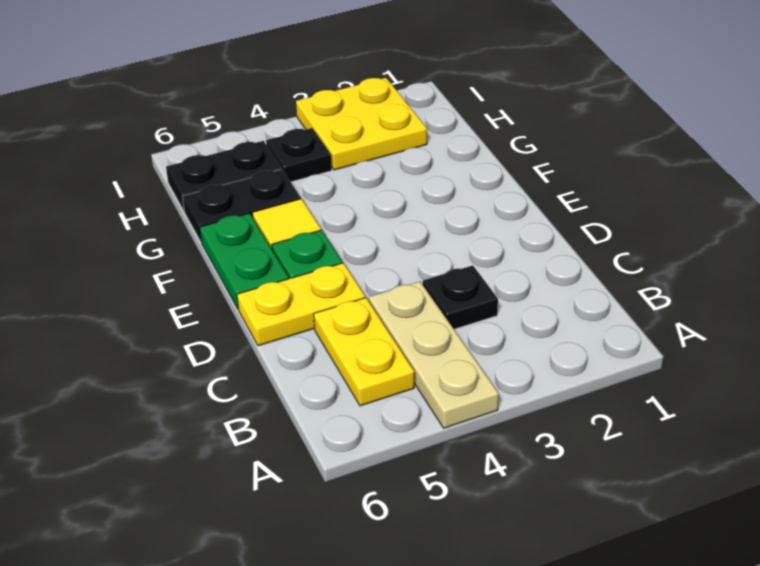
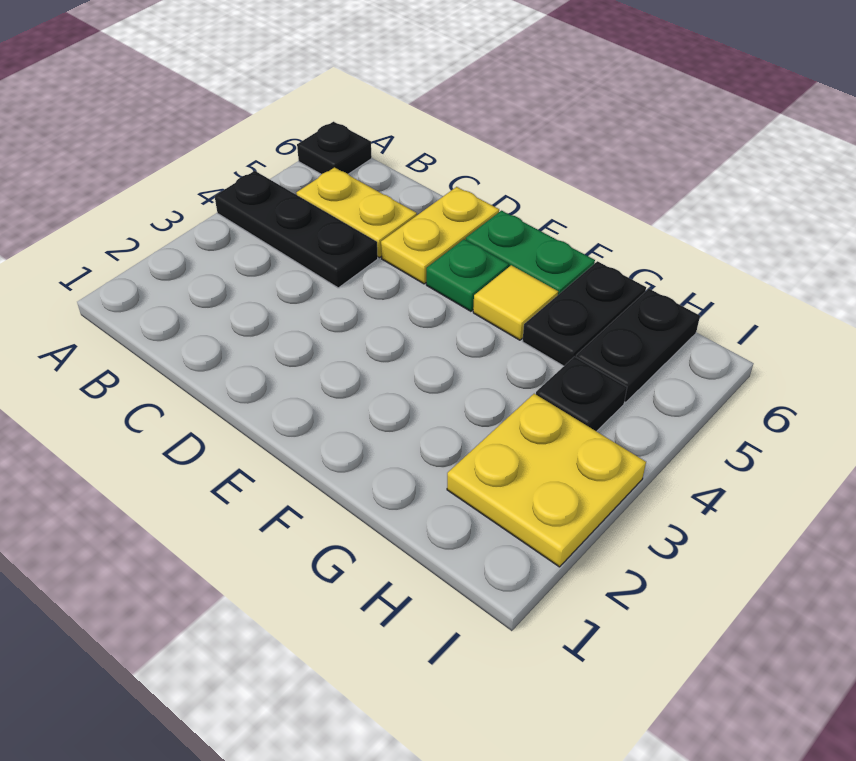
tan 1x3 plate [369,281,499,428] -> black 1x3 plate [215,171,378,288]
black 1x1 plate [423,265,498,329] -> black 1x1 plate moved to [297,122,372,174]

